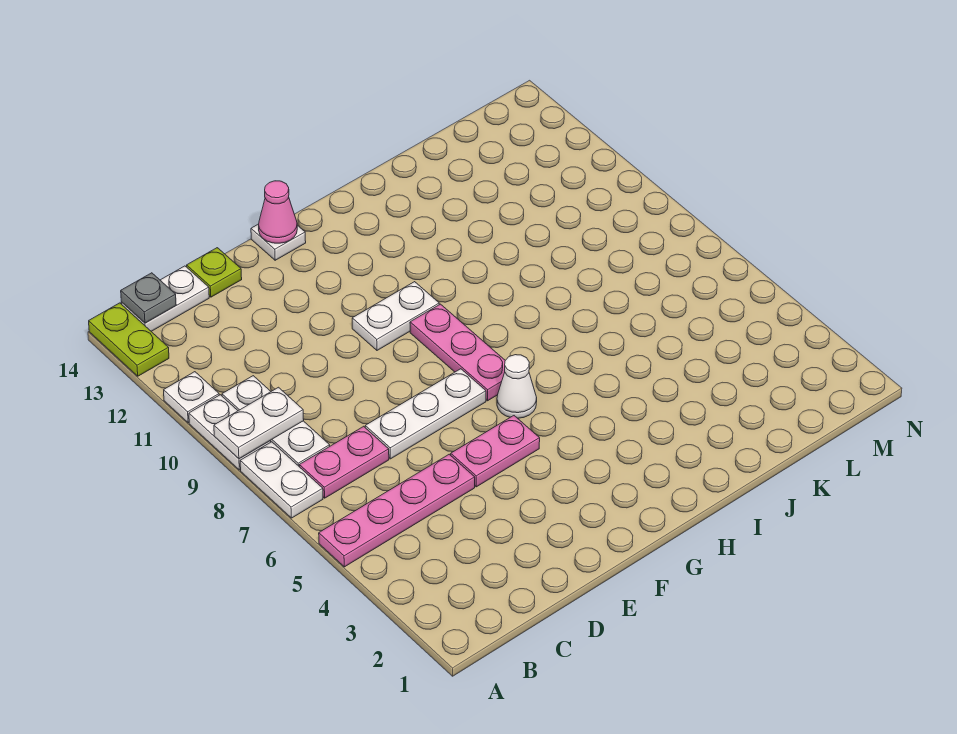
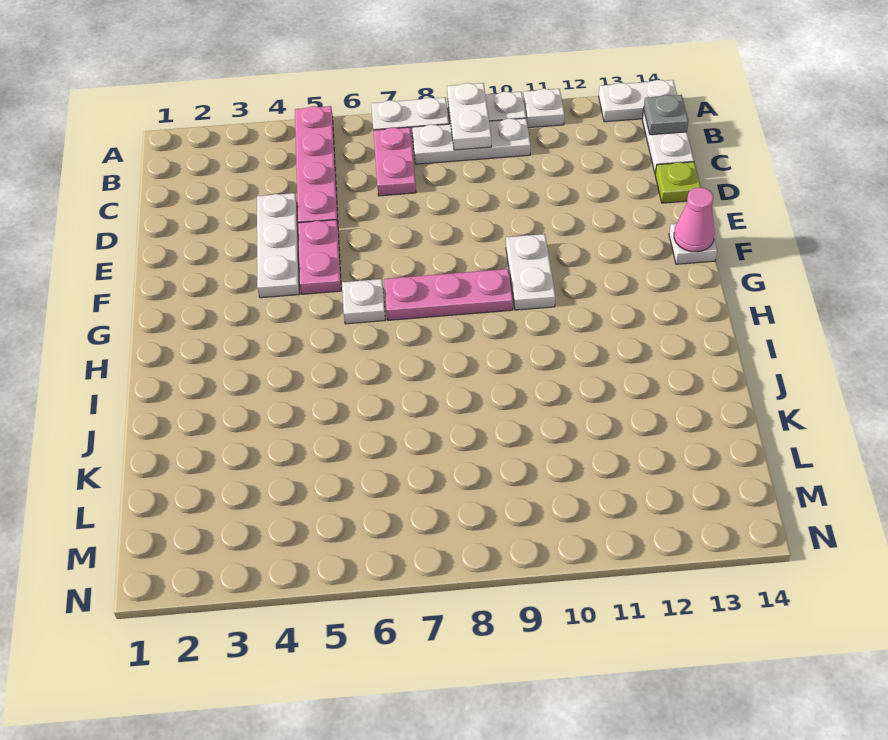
lime 1x2 plate [89,303,169,376] -> white 1x2 plate [599,80,677,122]
white 1x3 plate [365,369,486,459] -> white 1x3 plate moved to [257,193,299,298]
white 1x1 cone [497,355,537,418] -> white 1x1 plate [342,279,385,324]

